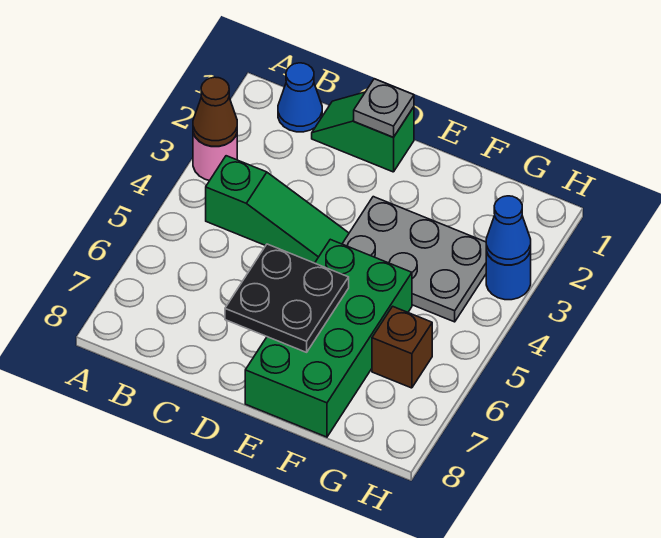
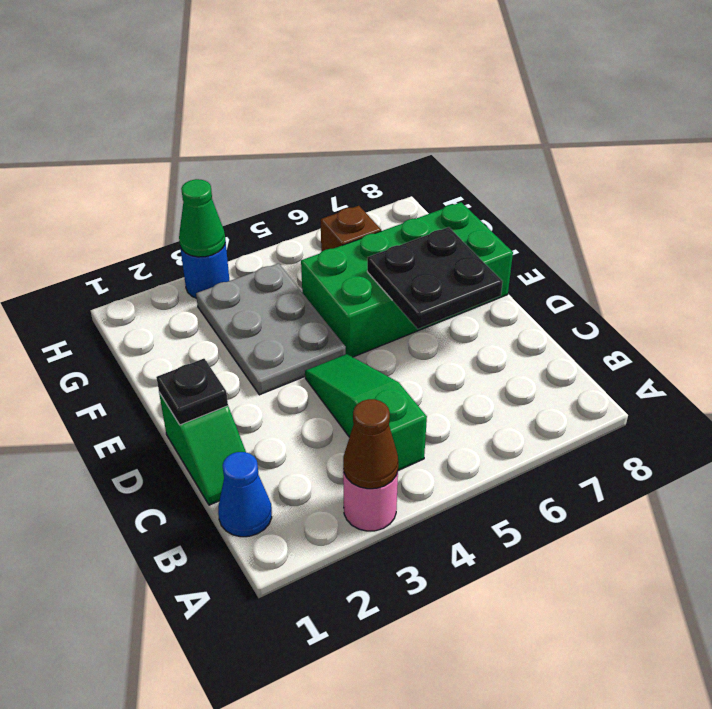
grey 1x1 plate [354,79,414,137] -> black 1x1 plate [156,359,228,425]
blue 1x1 cone [486,196,531,265] -> green 1x1 cone [179,179,225,257]

